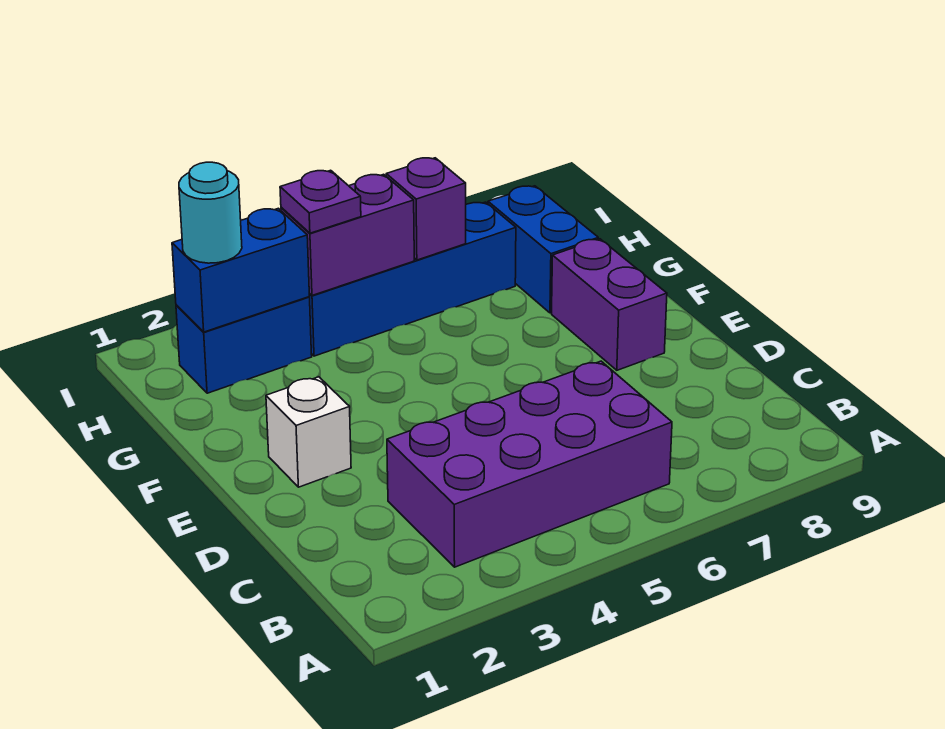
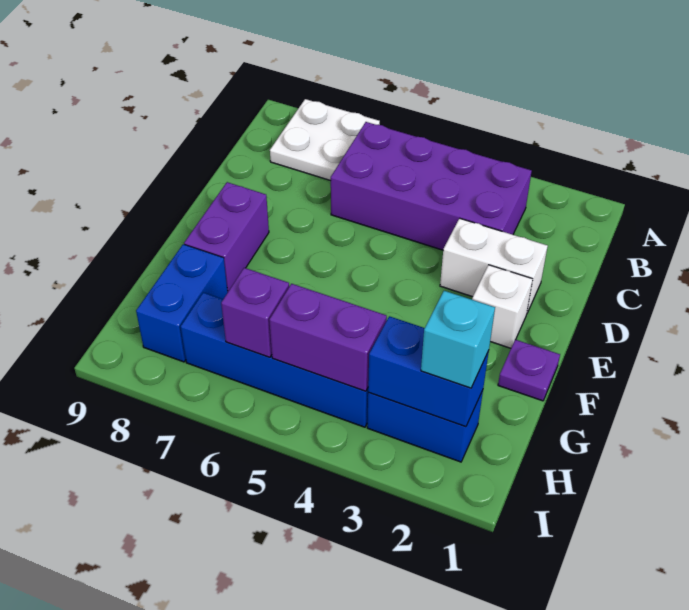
none -> white 2x2 plate [270,99,380,181]
none -> white 1x2 brick [440,218,548,313]
cyan 1x1 round brick [179,162,242,263] -> cyan 1x1 brick [421,291,495,388]
purple 1x1 plate [280,170,361,233] -> purple 1x1 plate moved to [498,340,560,401]

